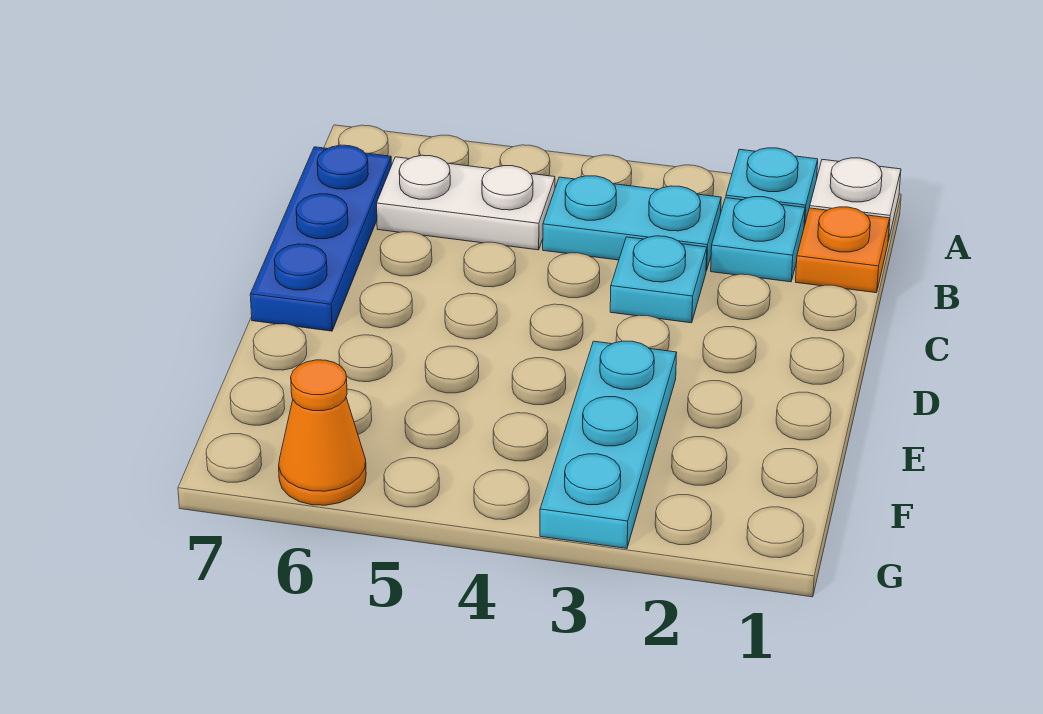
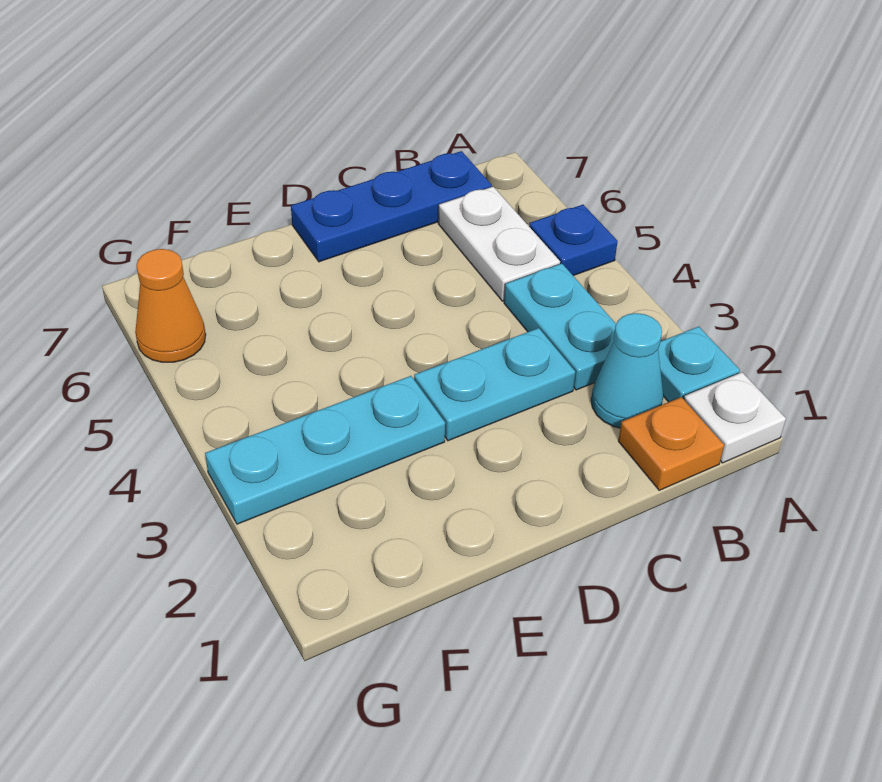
none -> blue 1x1 plate [529,205,618,276]
cyan 1x1 plate [711,197,805,282] -> cyan 1x1 cone [591,313,663,428]
cyan 1x1 plate [610,236,707,323] -> cyan 1x2 plate [414,328,575,441]

